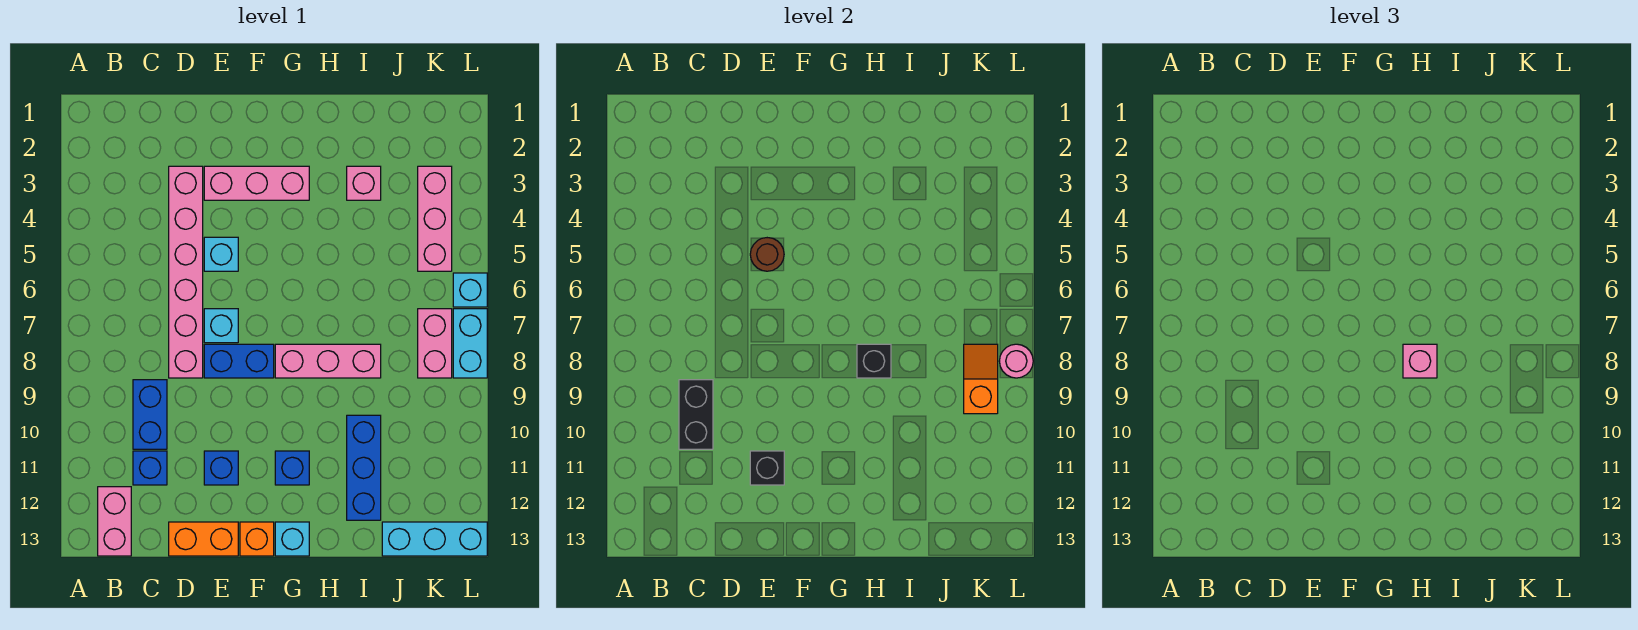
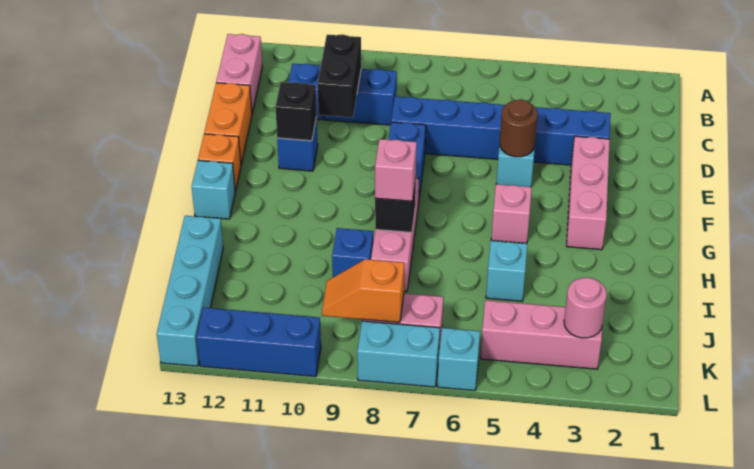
pink 1x2 brick [98,487,131,556] -> pink 1x2 brick turned to [216,34,262,113]
black 1x2 brick [679,380,713,449] -> black 1x2 brick turned to [318,34,361,117]
pink 1x6 brick [169,166,203,378] -> blue 1x6 brick [391,97,611,165]
cyan 1x1 brick [204,309,238,343] -> cyan 1x1 brick moved to [486,241,527,301]
blue 1x1 brick [275,451,309,485] -> blue 1x1 brick moved to [332,228,373,277]
pink 1x1 brick [347,166,381,200] -> pink 1x1 brick moved to [491,184,532,243]
blue 1x3 brick [347,415,381,520] -> blue 1x3 brick moved to [197,308,321,377]
cyan 1x3 brick [382,522,487,556] -> cyan 1x4 brick [157,216,223,366]
orange 1x2 slope [964,344,998,414] -> orange 1x2 slope turned to [322,259,404,322]
pink 1x1 round brick [999,344,1033,378] -> pink 1x1 round brick moved to [564,278,607,338]

